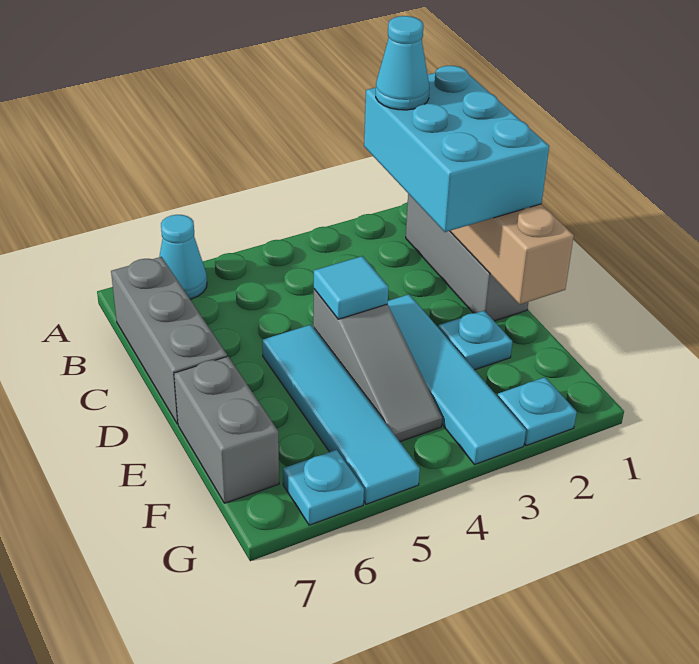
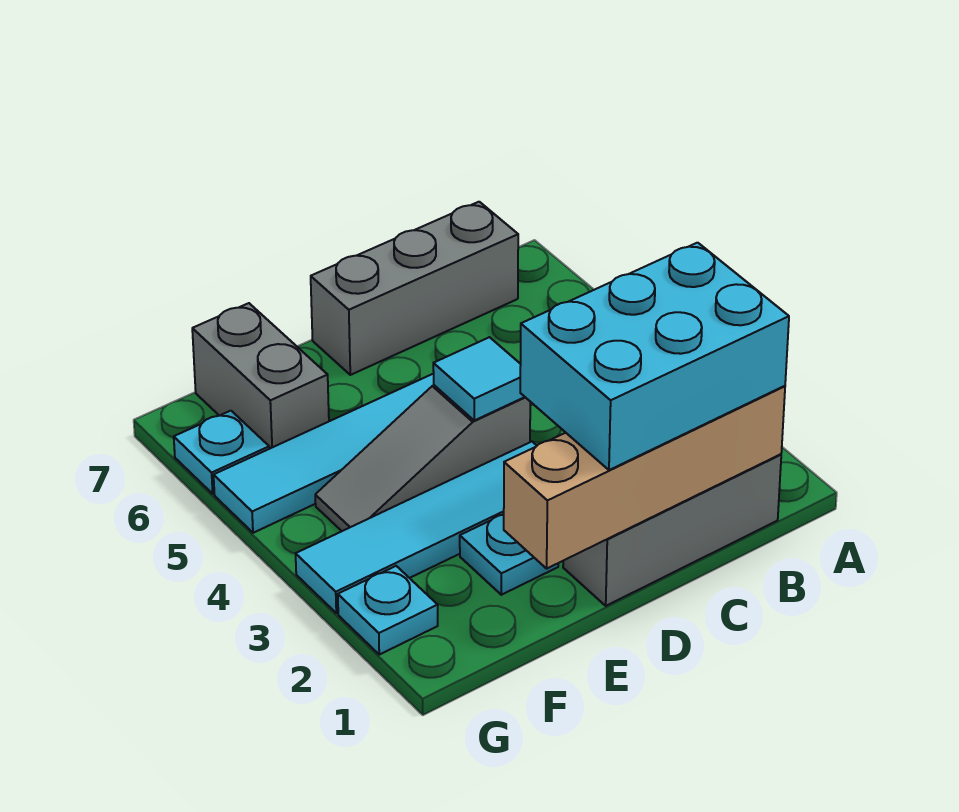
cyan 1x1 cone [159,215,207,299] -> none
cyan 1x1 cone [376,16,430,110] -> none
grey 1x2 brick [174,356,279,503] -> grey 1x2 brick turned to [192,303,329,449]

